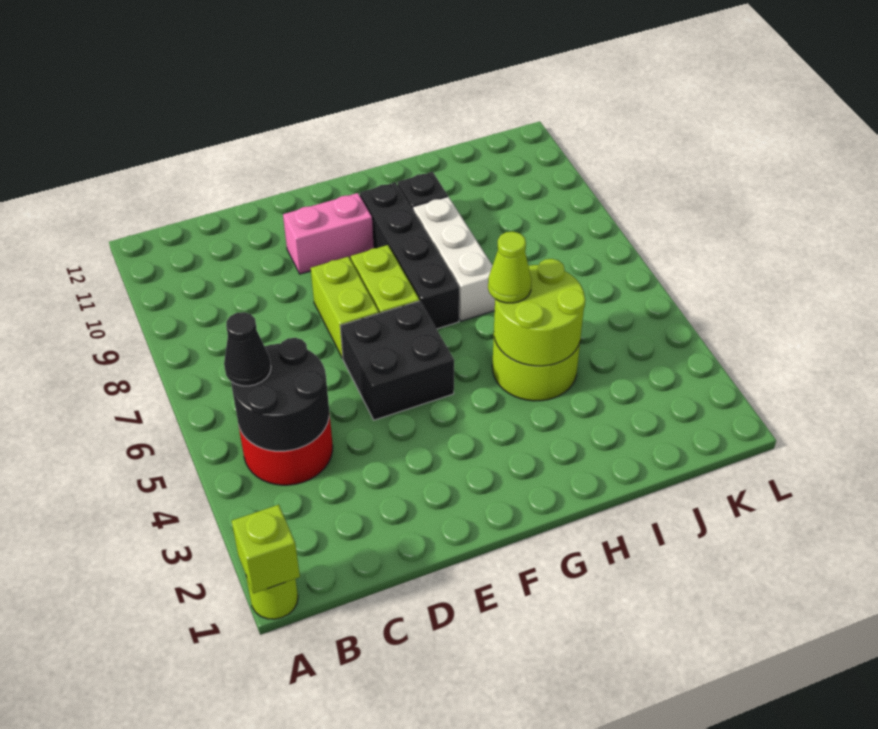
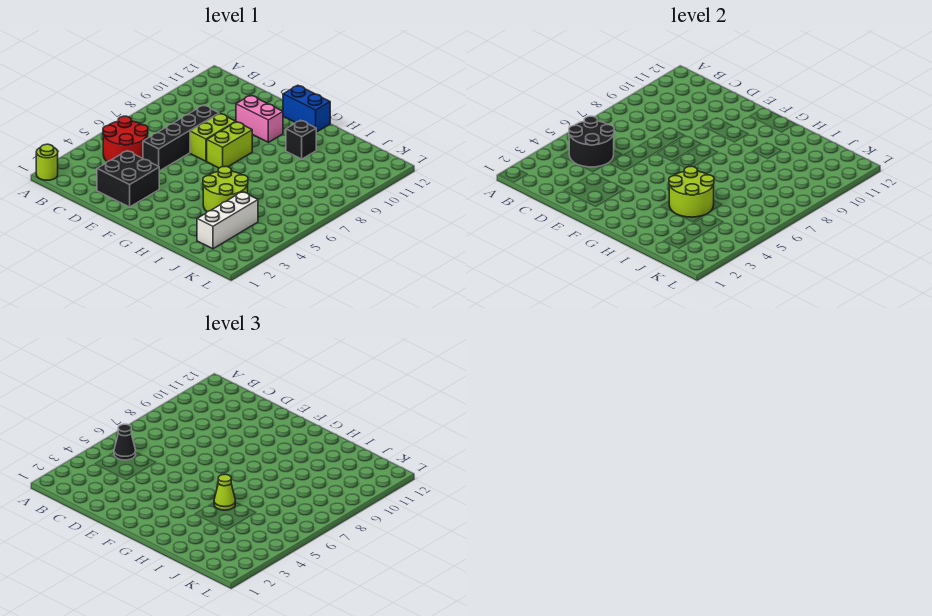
lime 1x1 brick [232,505,300,593] -> none
black 2x2 brick [340,301,454,420] -> black 2x2 brick moved to [97,151,159,207]
none -> blue 1x2 brick [283,85,330,132]
black 1x4 brick [360,182,459,329] -> black 1x4 brick moved to [143,105,219,171]
white 1x3 brick [413,197,495,321] -> white 1x3 brick moved to [197,192,258,249]

